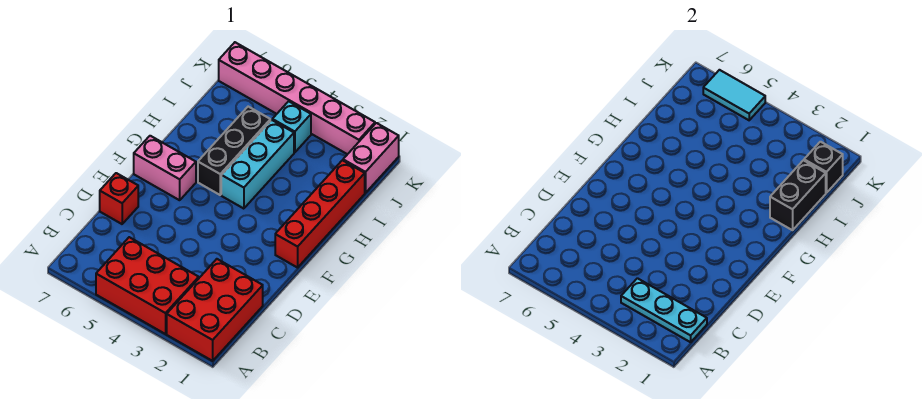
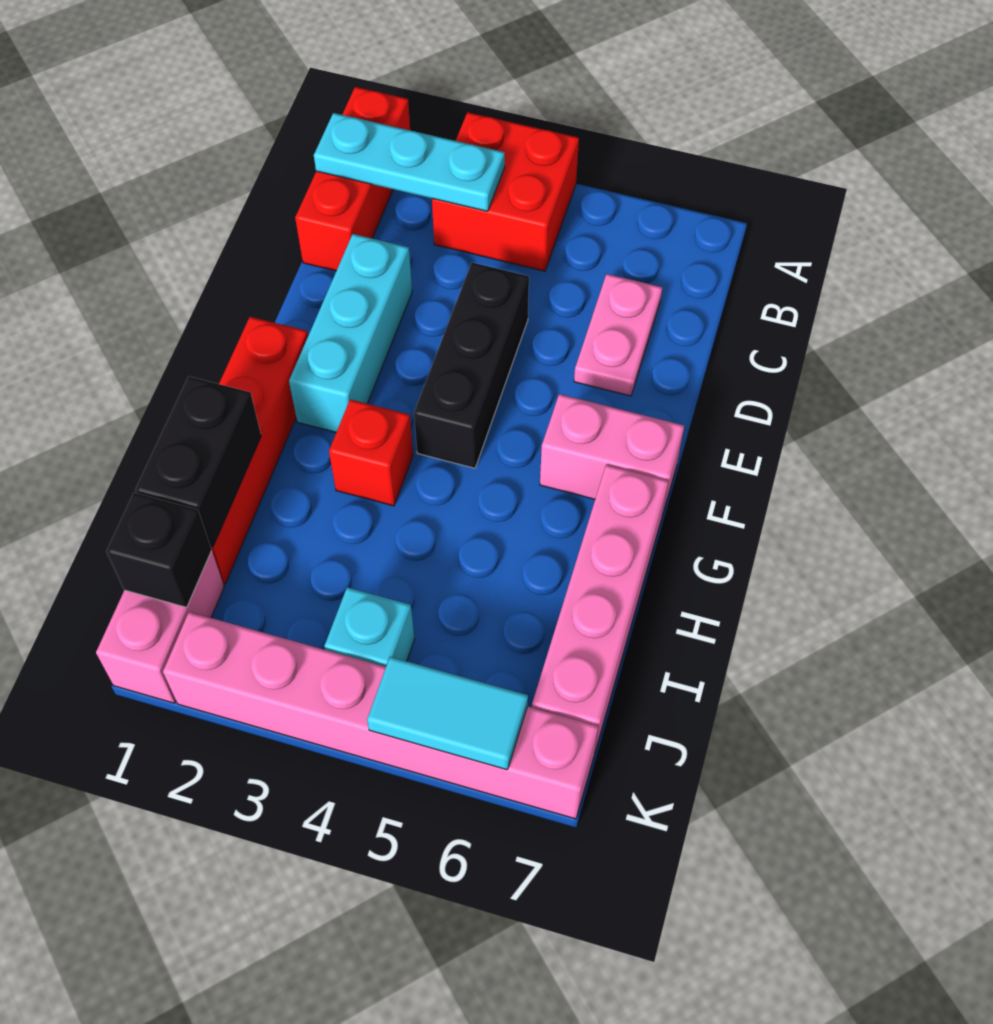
red 2x3 brick [167,259,263,361] -> red 1x3 brick [295,87,410,271]
red 2x3 brick [96,237,199,334] -> red 2x2 brick [432,112,579,271]
none -> pink 1x2 plate [574,274,663,396]
red 1x1 brick [100,173,138,224] -> red 1x1 brick moved to [329,399,413,506]
cyan 1x3 brick [221,120,294,209] -> cyan 1x3 brick moved to [289,234,412,432]
black 1x3 brick [198,107,270,195] -> black 1x3 brick moved to [414,263,529,468]
none -> pink 1x4 brick [532,465,669,751]

